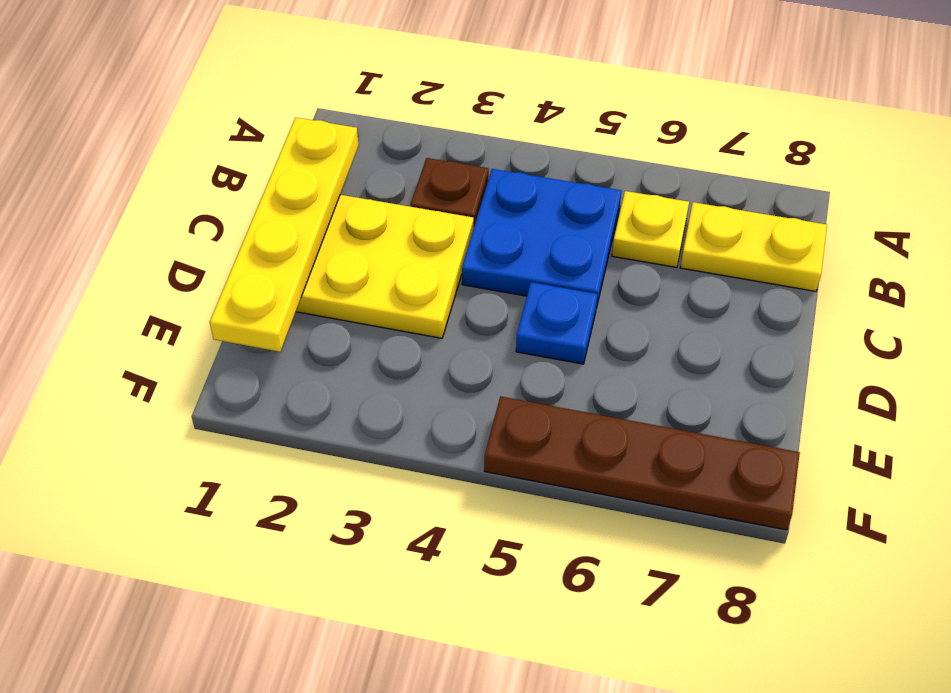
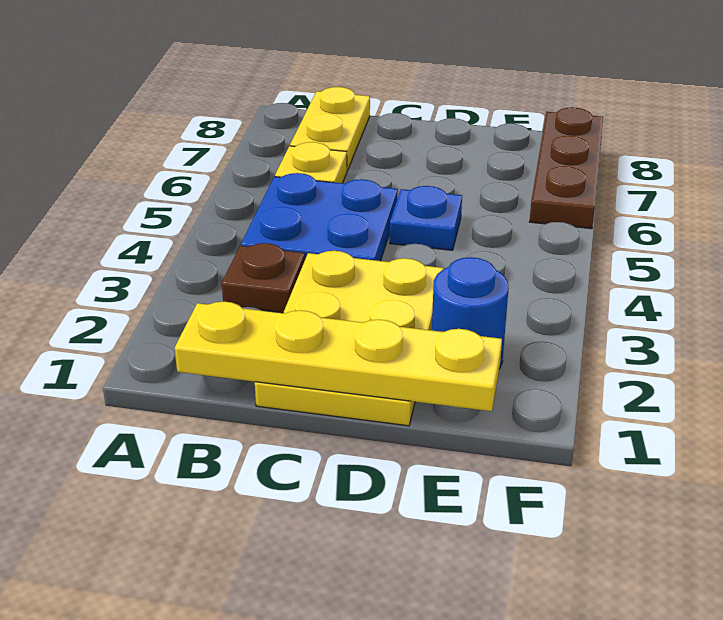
none -> blue 1x1 round brick [432,257,509,369]
brown 1x4 plate [484,396,800,530] -> brown 1x3 plate [530,107,603,229]

